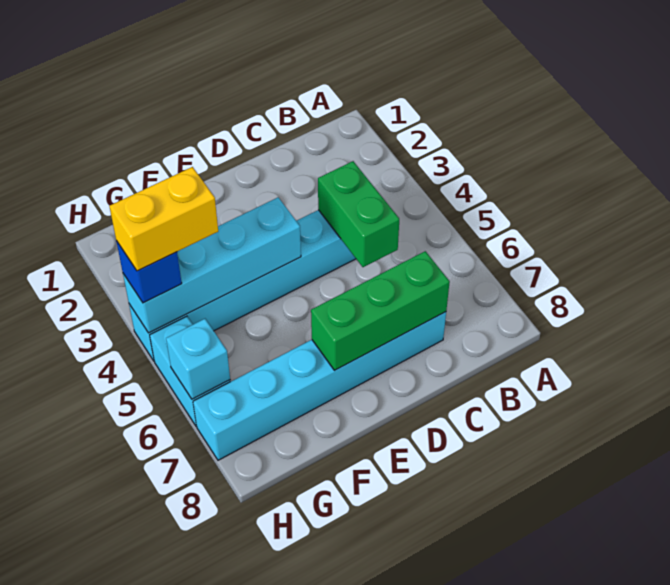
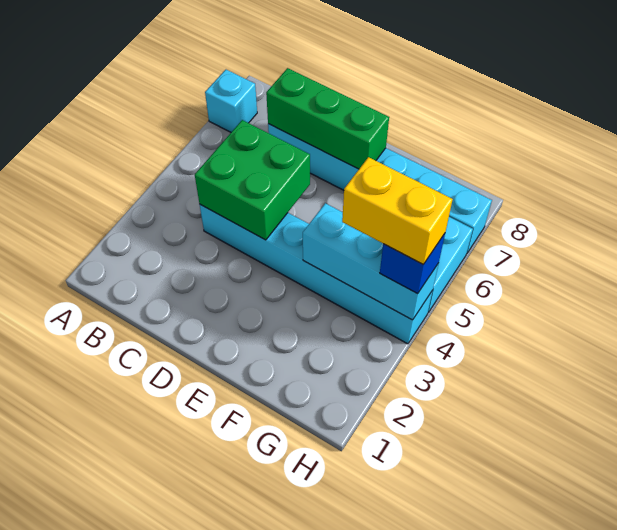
green 1x2 brick [318,161,399,267] -> green 2x2 brick [195,120,310,240]
cyan 1x4 brick [123,198,301,333] -> cyan 1x3 brick [303,203,439,320]
cyan 1x1 brick [166,319,230,399] -> cyan 1x1 brick moved to [205,70,257,132]

